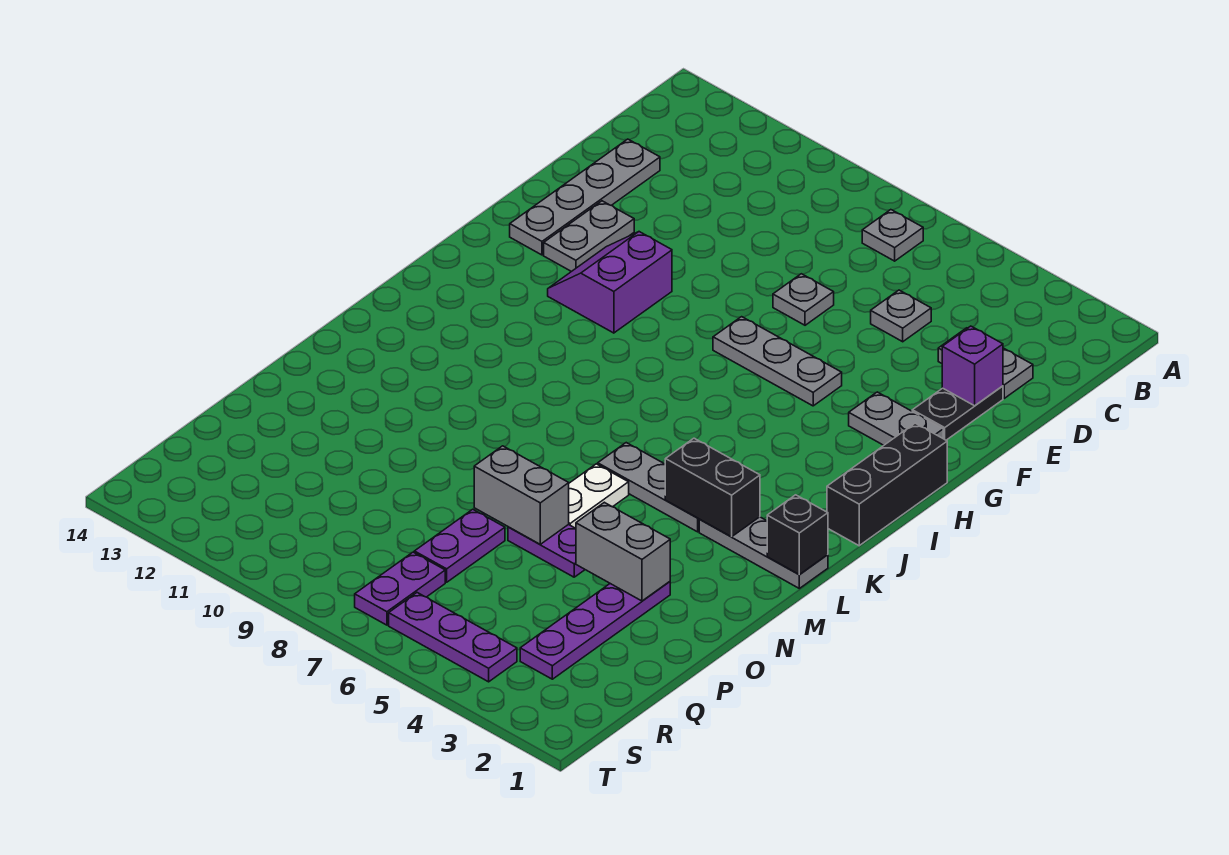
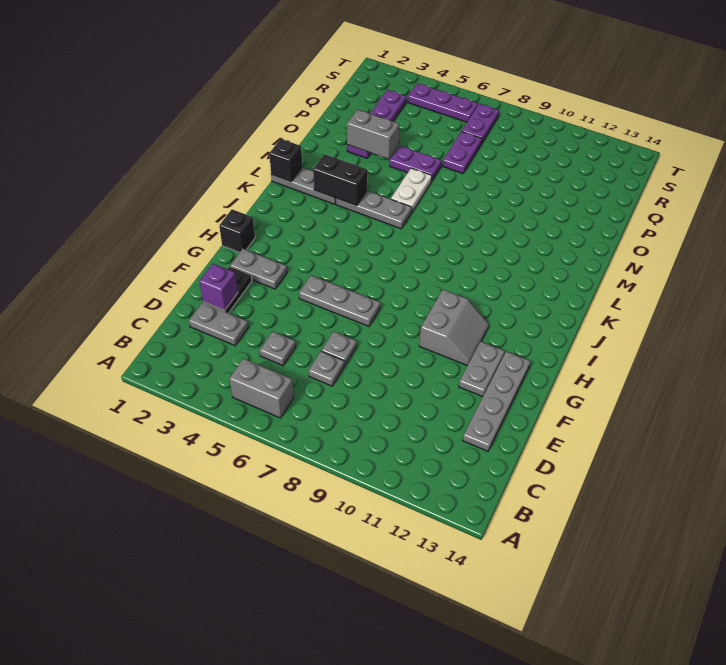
grey 1x1 plate [862,210,923,261] -> grey 1x1 plate moved to [309,351,344,386]
purple 2x2 slope [548,232,672,333] -> grey 2x2 slope [419,290,489,366]
black 1x3 brick [827,423,947,546] -> black 1x1 brick [219,209,255,253]
grey 1x2 brick [474,446,569,544] -> grey 1x2 brick moved to [230,358,294,418]

